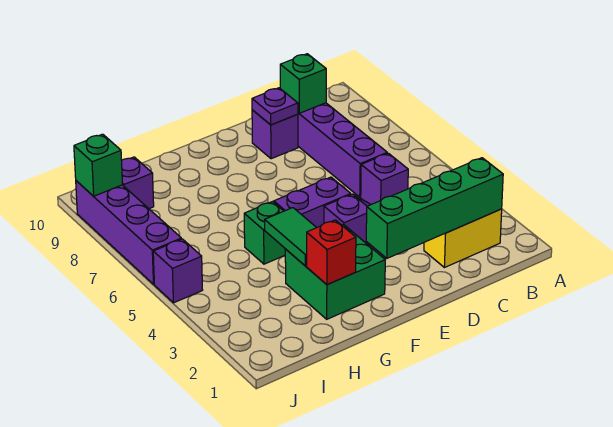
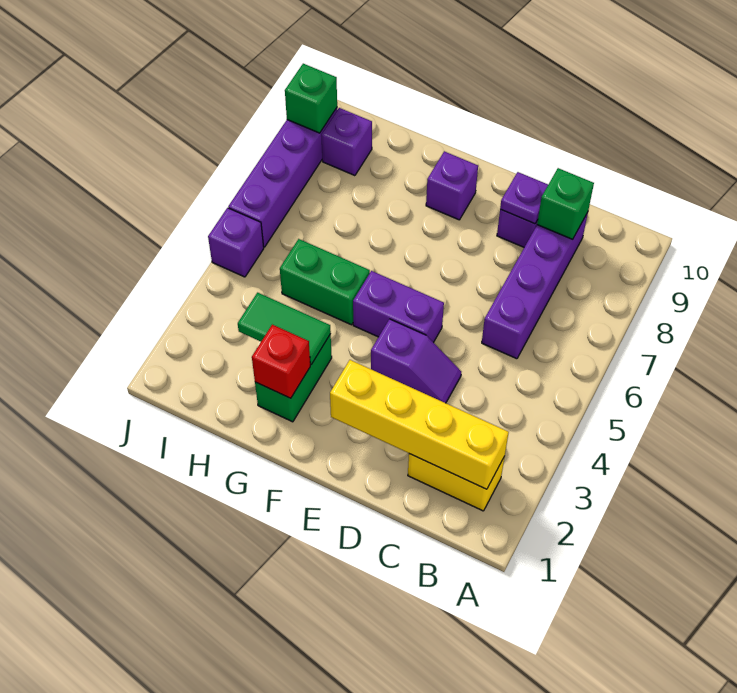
green 1x4 brick [366,158,503,258] -> yellow 1x4 brick [330,360,509,489]
purple 1x1 brick [361,153,408,204] -> purple 1x1 brick moved to [426,151,478,220]
green 2x2 brick [285,224,385,319] -> green 1x2 brick [255,334,332,422]
green 1x2 tile [265,208,316,266] -> green 1x2 tile turned to [238,293,331,364]
green 1x1 brick [244,202,285,264] -> green 1x2 brick [280,239,370,325]

